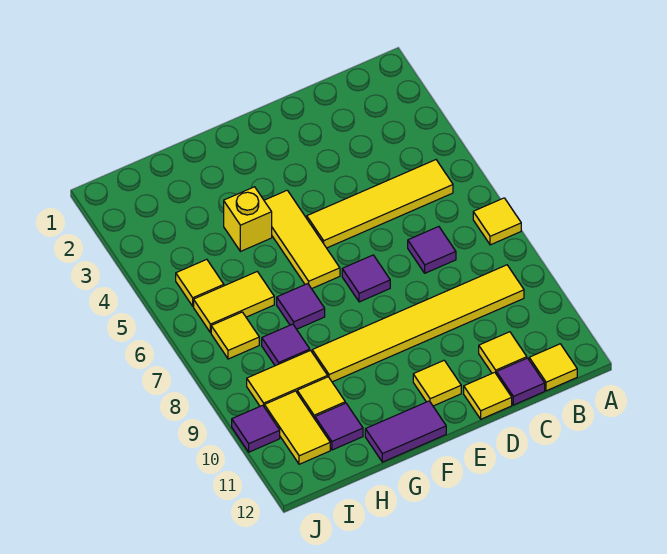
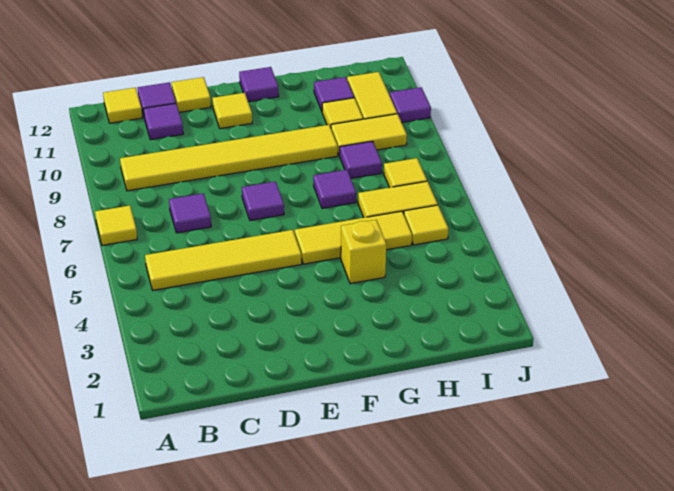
yellow 1x1 tile [479,332,527,373] -> purple 1x1 tile [143,103,183,140]
yellow 1x3 tile [264,190,340,289] -> yellow 1x3 tile turned to [295,211,412,264]
purple 1x2 tile [365,401,446,462] -> purple 1x1 tile [239,67,279,102]

